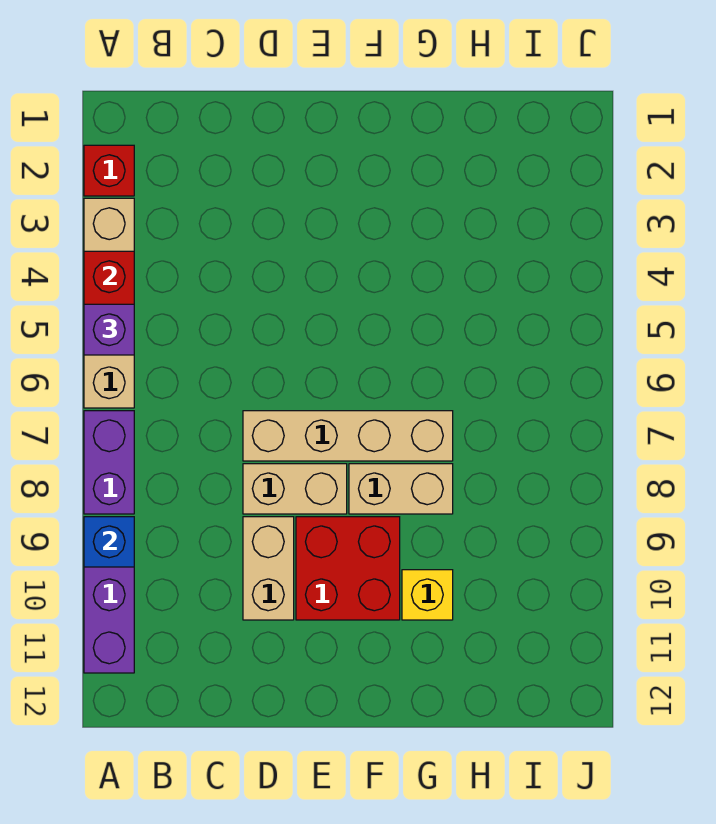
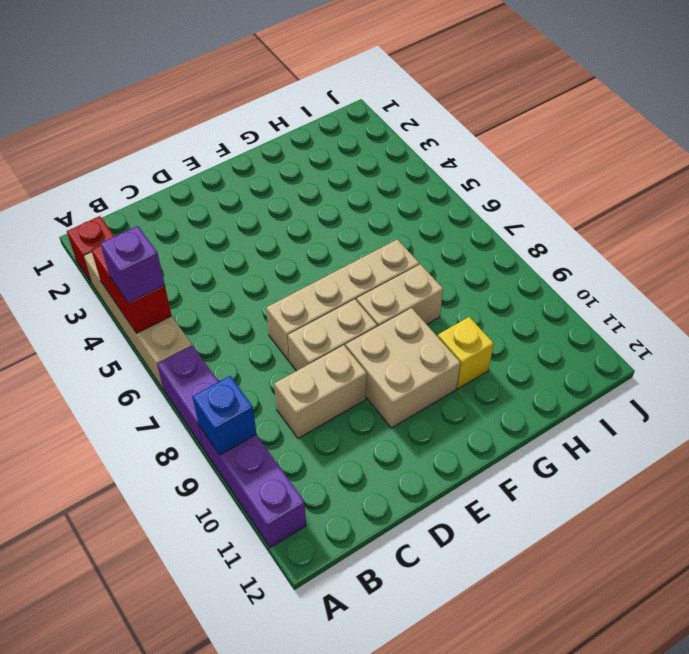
tan 1x2 brick [243,517,294,620] -> tan 1x2 brick turned to [274,345,367,438]
red 2x2 brick [296,517,400,620] -> tan 2x2 brick [346,308,460,428]

